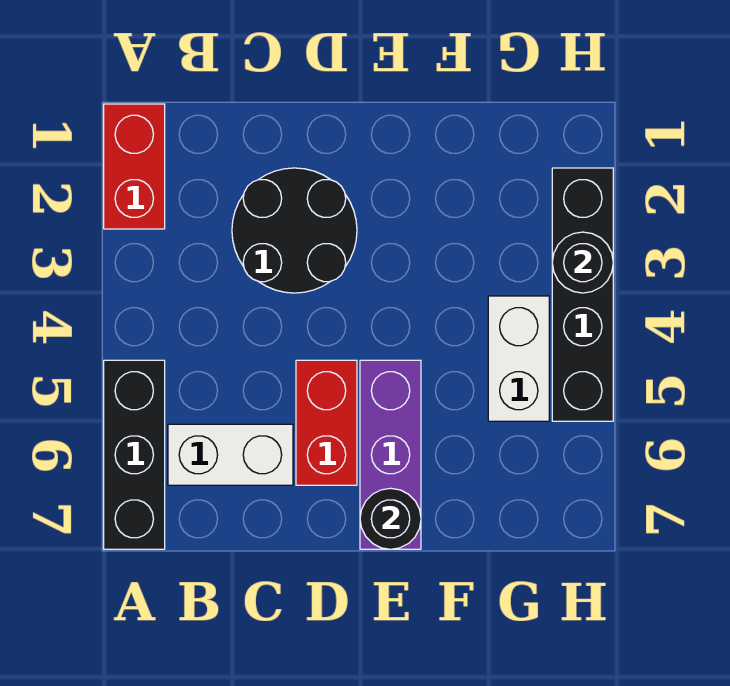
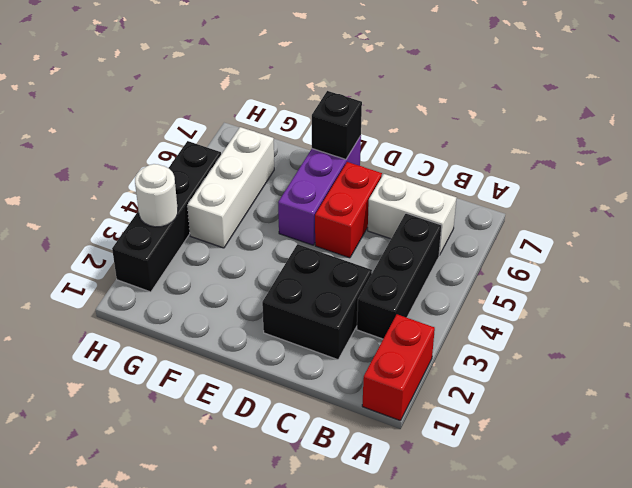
black 1x3 brick [104,360,165,549] -> black 1x3 brick moved to [357,213,442,339]
black 2x2 round brick [232,168,357,293] -> black 2x2 brick [262,244,372,360]
black 1x1 round brick [360,488,421,549] -> black 1x1 brick [312,91,362,159]
white 1x2 brick [488,296,549,421] -> white 1x3 brick [187,127,274,248]
black 1x1 round brick [552,232,613,293] -> white 1x1 round brick [135,164,178,227]

